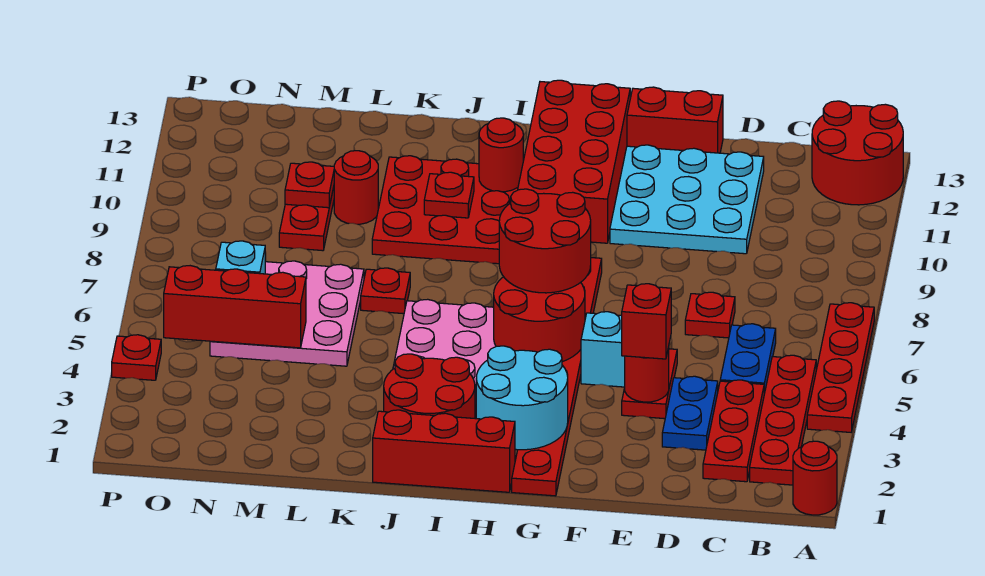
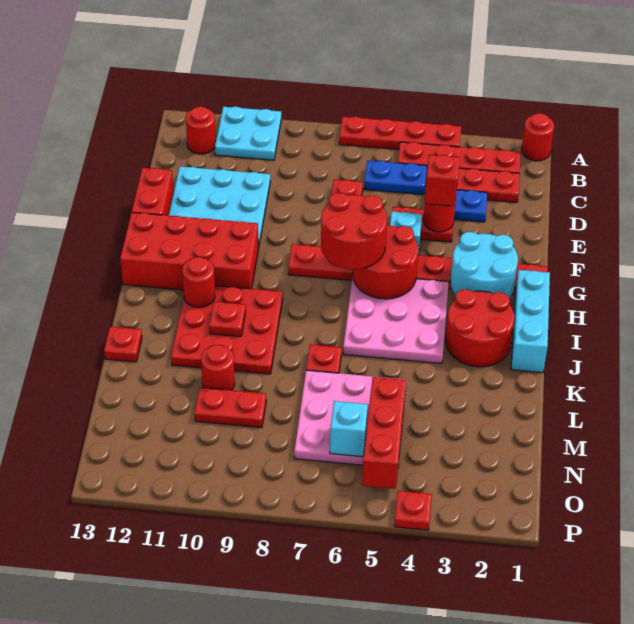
none -> cyan 2x2 plate [215,107,281,160]
red 2x2 round brick [812,101,903,205] -> red 1x1 round brick [186,106,216,154]
red 1x3 brick [373,410,515,492] -> cyan 1x3 brick [511,270,550,373]
red 1x1 plate [285,162,334,208] -> red 1x1 plate moved to [104,326,142,362]

